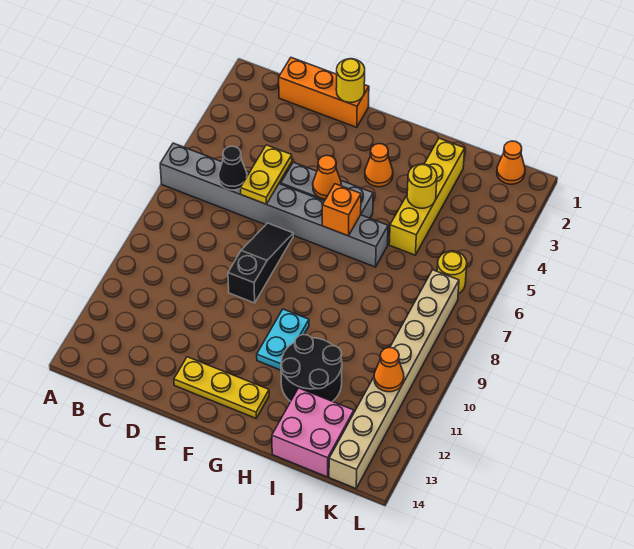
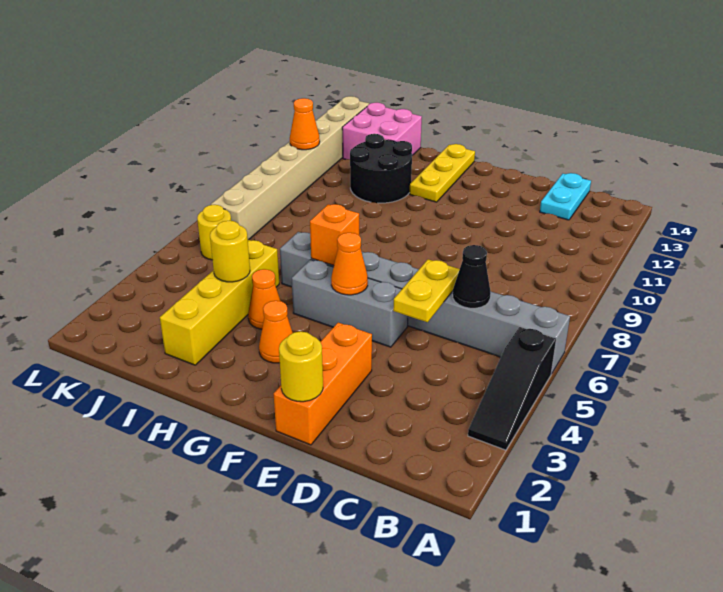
orange 1x3 brick [279,58,369,127] -> orange 1x3 brick turned to [274,323,372,445]
black 1x3 slope [228,223,293,303] -> black 1x3 slope moved to [468,327,556,450]
yellow 1x3 plate [174,357,269,418] -> yellow 1x3 plate turned to [410,144,475,202]
cyan 1x2 plate [257,309,309,370] -> cyan 1x2 plate moved to [540,173,591,220]
orange 1x1 cone [497,141,525,184] -> orange 1x1 cone moved to [248,269,280,329]

